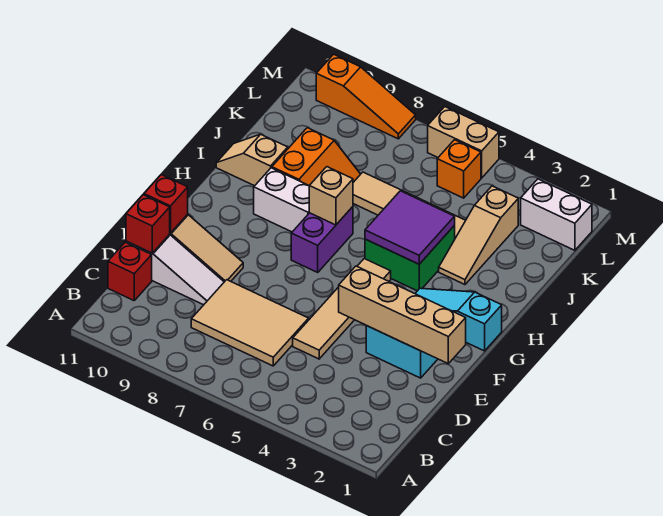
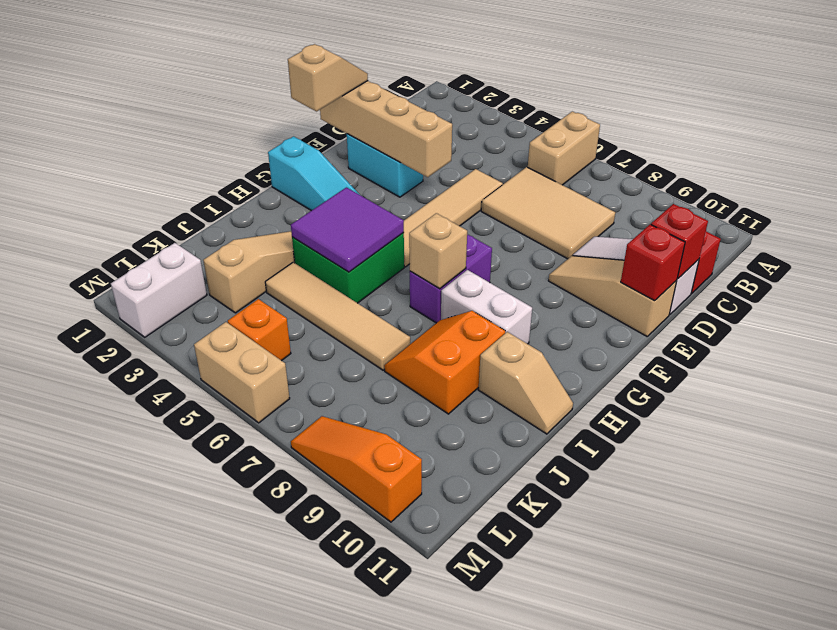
none -> tan 1x2 brick [528,112,600,185]
none -> tan 1x2 slope [288,44,368,111]
white 1x2 brick [521,179,592,250] -> white 1x2 brick turned to [111,243,207,337]

